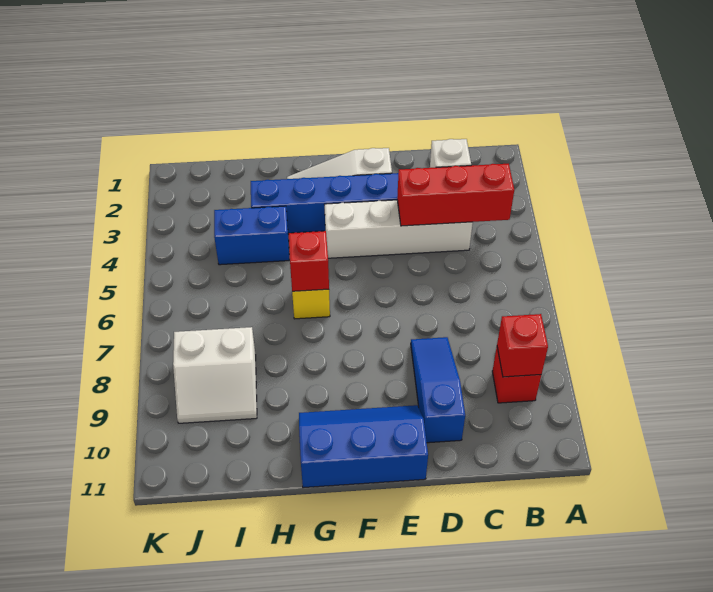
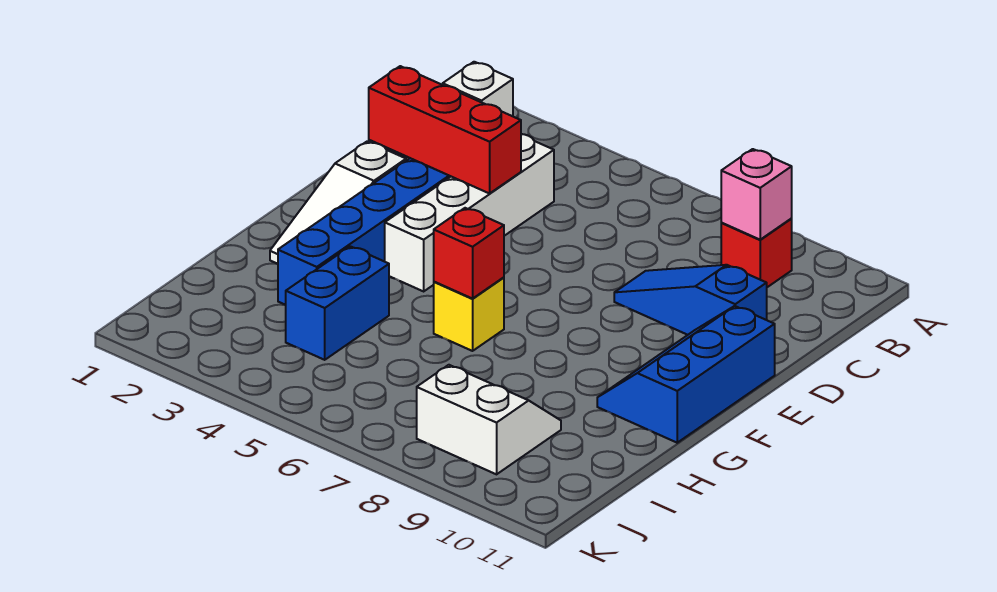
red 1x3 brick [397,164,514,226] -> red 1x3 brick turned to [369,66,521,194]
red 1x1 brick [497,314,548,377] -> pink 1x1 brick [721,149,792,240]
white 2x2 slope [173,327,257,423] -> white 2x2 slope turned to [417,365,561,474]

